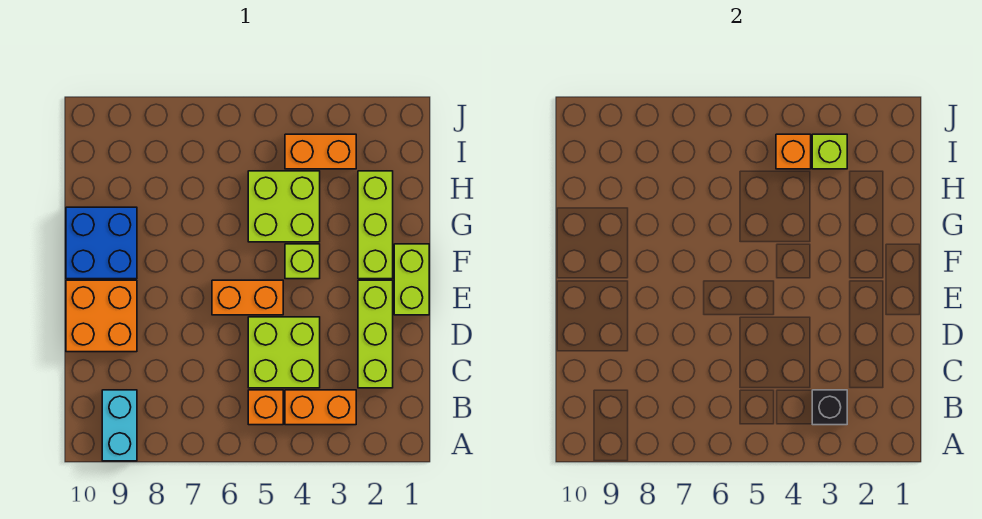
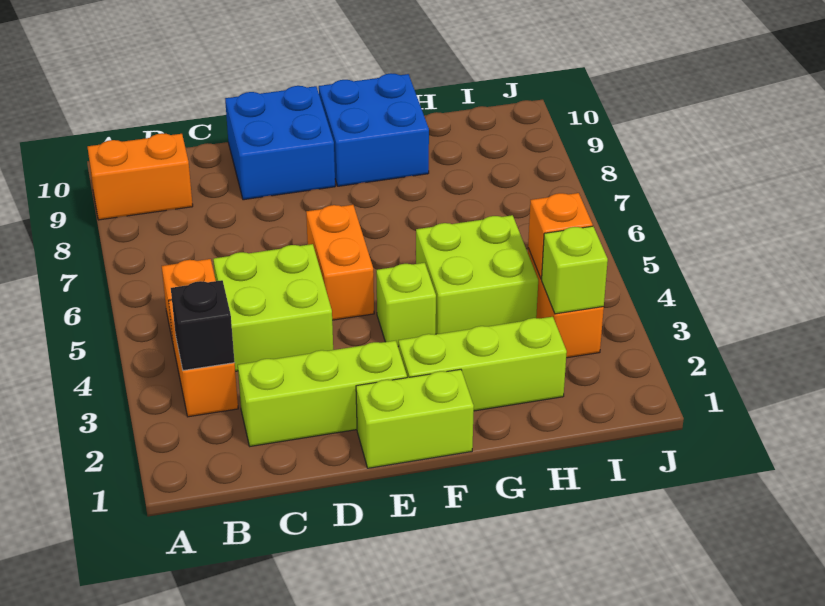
cyan 1x2 brick [102,390,137,461] -> orange 1x2 brick [87,133,193,220]
orange 2x2 brick [66,280,137,352] -> blue 2x2 brick [225,86,335,200]

